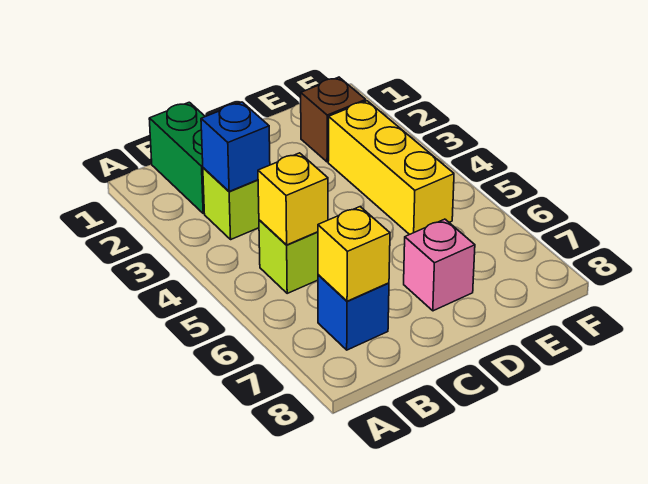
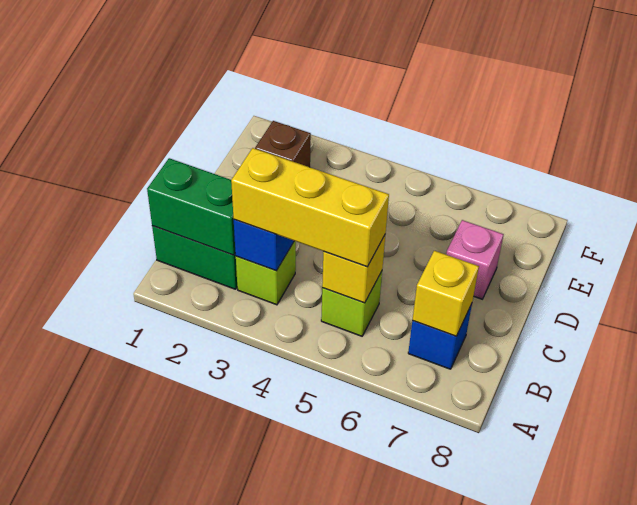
none -> green 1x2 brick [147,158,235,255]
yellow 1x3 brick [328,101,454,235] -> yellow 1x3 brick moved to [231,148,389,267]

